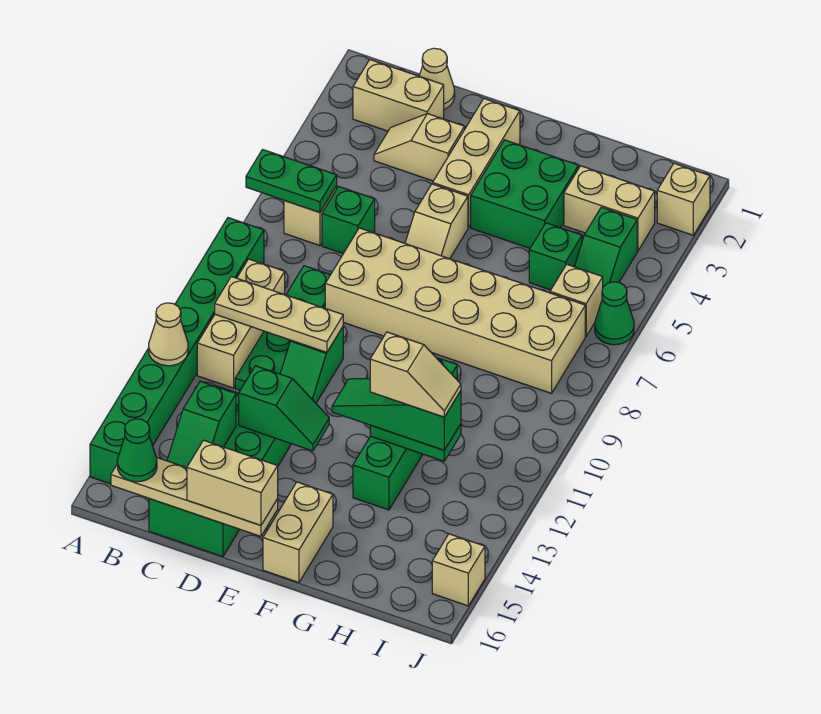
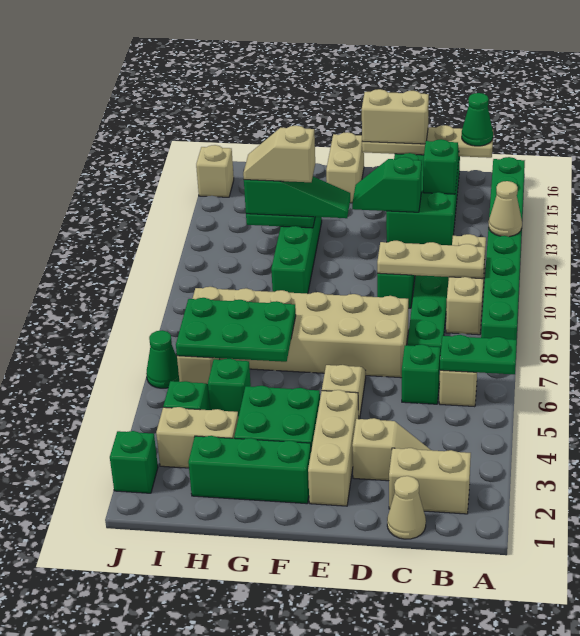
none -> green 1x3 brick [188,436,311,504]
none -> green 2x3 plate [176,298,296,362]
tan 1x1 brick [657,163,710,235] -> green 1x1 brick [110,431,158,493]

